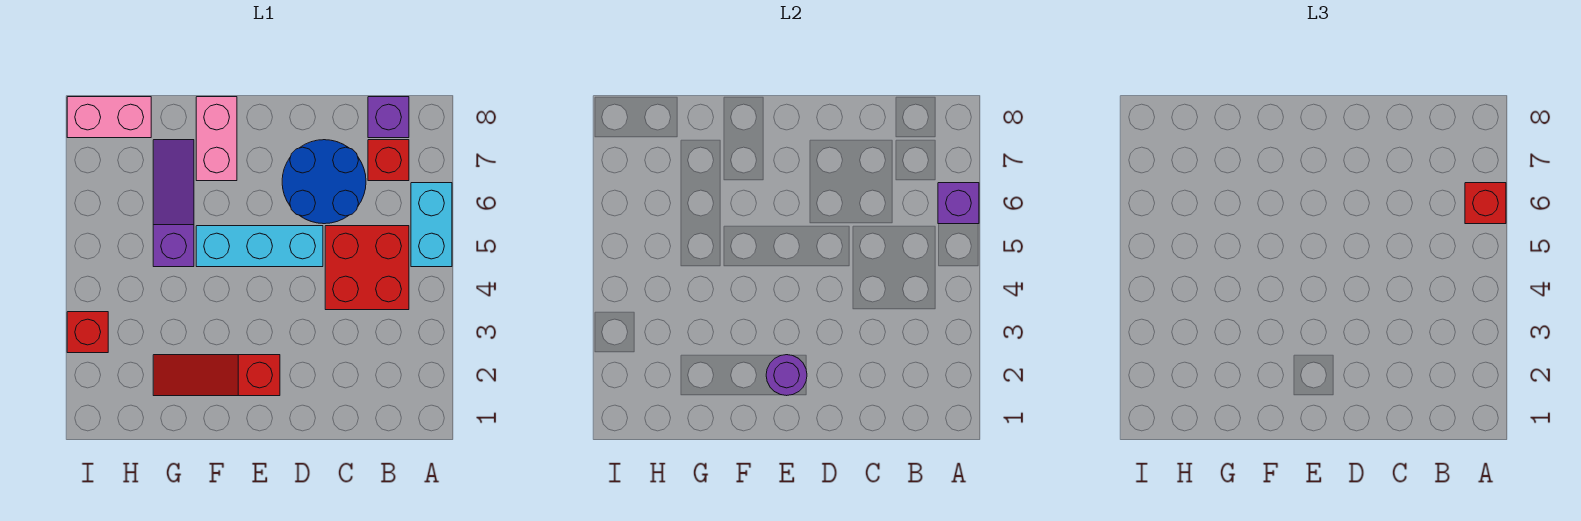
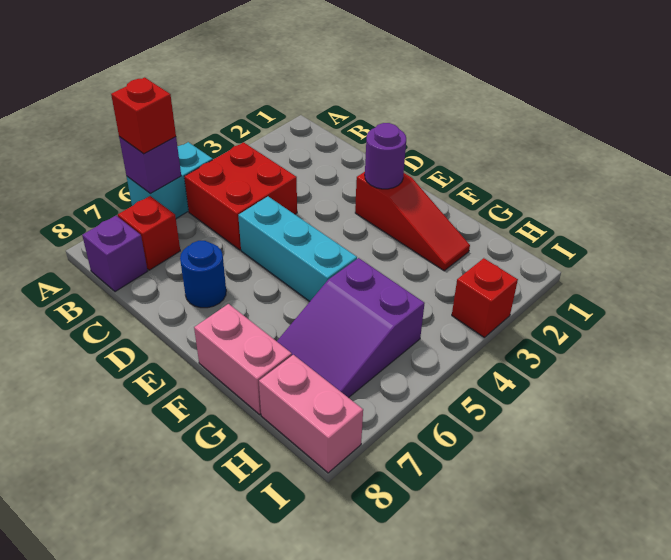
blue 2x2 round brick [282,140,366,224] -> blue 1x1 round brick [180,241,226,308]
pink 1x2 brick [196,97,237,181] -> pink 1x2 brick turned to [194,304,292,414]
purple 1x3 slope [153,140,194,267] -> purple 2x3 slope [277,258,425,398]

